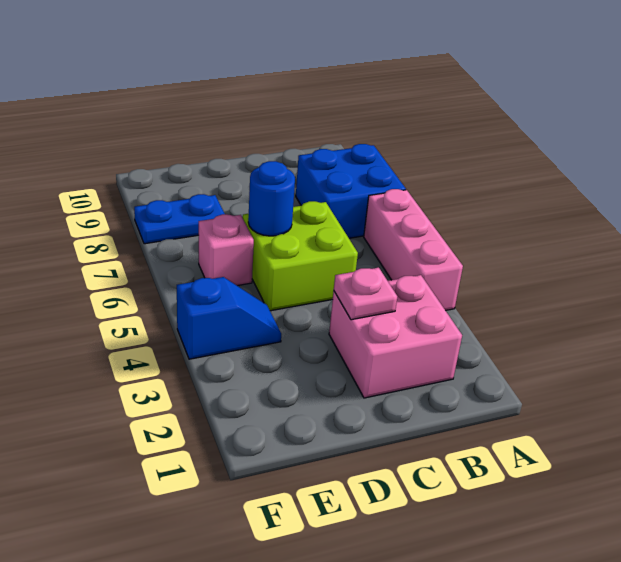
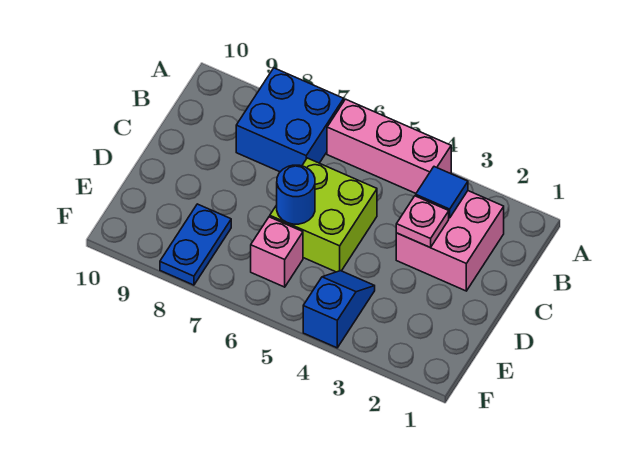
none -> blue 1x1 tile [416,167,468,218]

